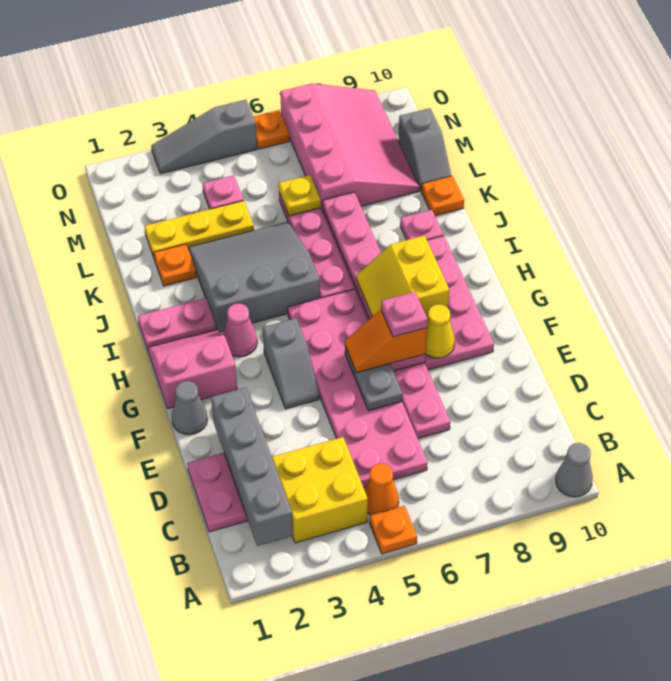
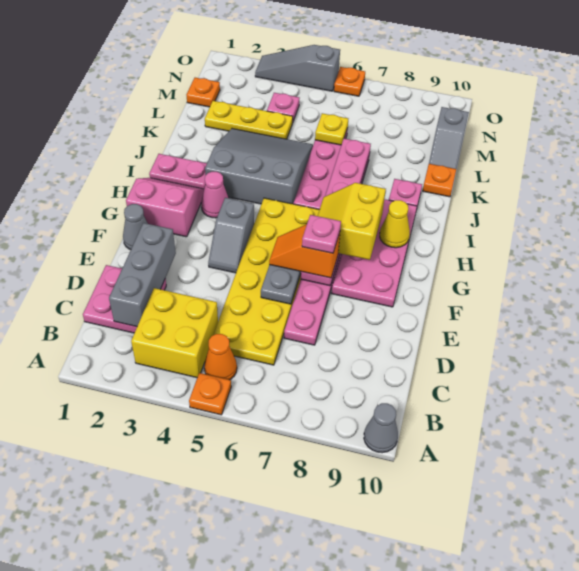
grey 1x4 brick [211,388,293,546] -> grey 1x3 brick [109,223,176,327]
pink 2x6 plate [288,289,428,488] -> yellow 2x6 plate [213,198,319,365]
yellow 1x1 cone [425,305,455,358] -> yellow 1x1 cone moved to [380,200,410,248]
orange 1x1 plate [154,244,196,286] -> orange 1x1 plate moved to [187,78,220,107]
pink 3x4 slope [280,83,419,212] -> none

